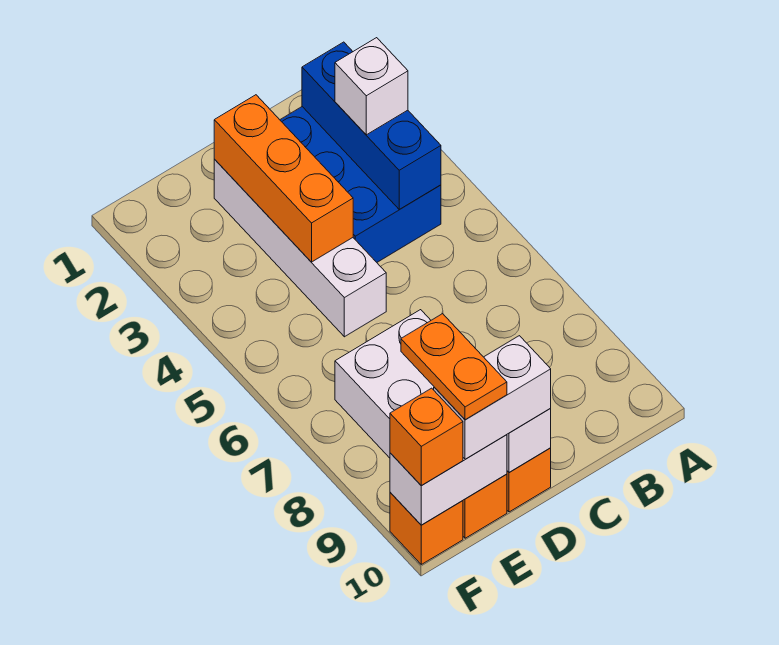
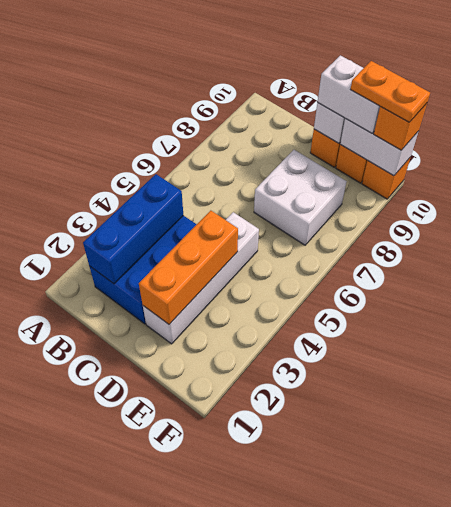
white 1x1 brick [335,38,408,135] -> none
orange 1x2 plate [401,314,507,420] -> orange 1x2 plate turned to [350,61,430,122]

